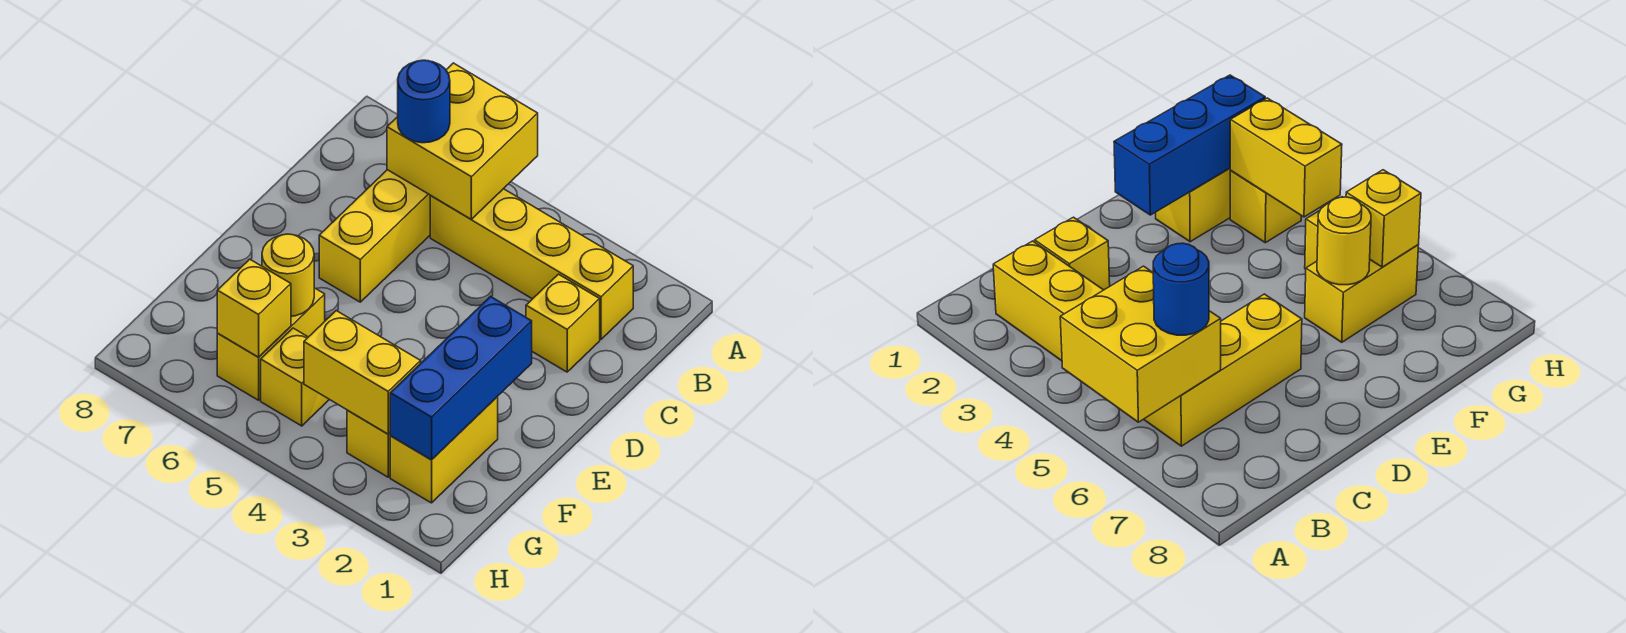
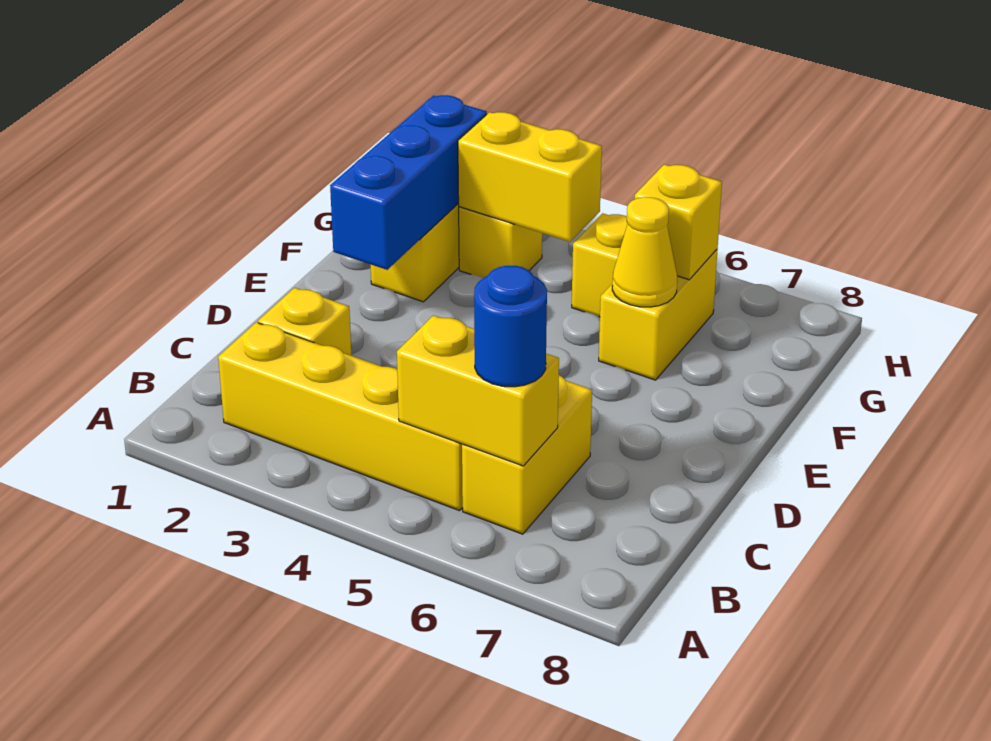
yellow 2x2 brick [387,63,538,219] -> yellow 1x2 brick [397,315,559,466]
yellow 1x3 brick [319,170,430,302] -> yellow 1x2 brick [462,375,592,534]
yellow 1x1 round brick [262,234,314,316] -> yellow 1x1 cone [612,197,677,307]

